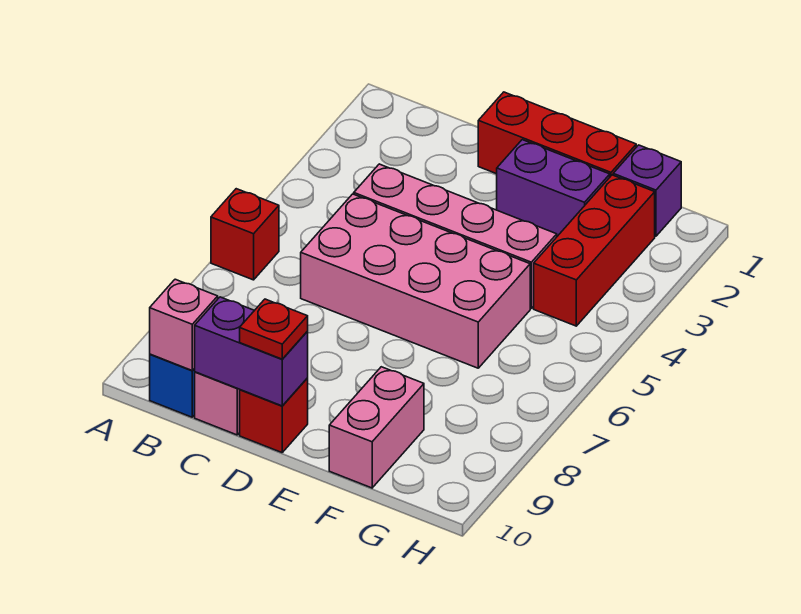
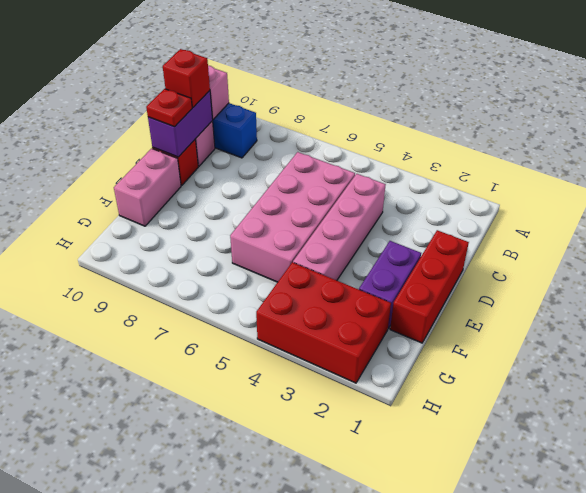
red 1x1 brick [211,189,279,280] -> red 1x1 brick moved to [163,49,210,107]
pink 1x2 brick [329,367,424,488] -> pink 1x2 brick turned to [114,148,181,226]
purple 1x1 brick [613,145,681,236] -> none
red 1x3 brick [534,175,655,326] -> red 2x3 brick [256,262,391,383]

